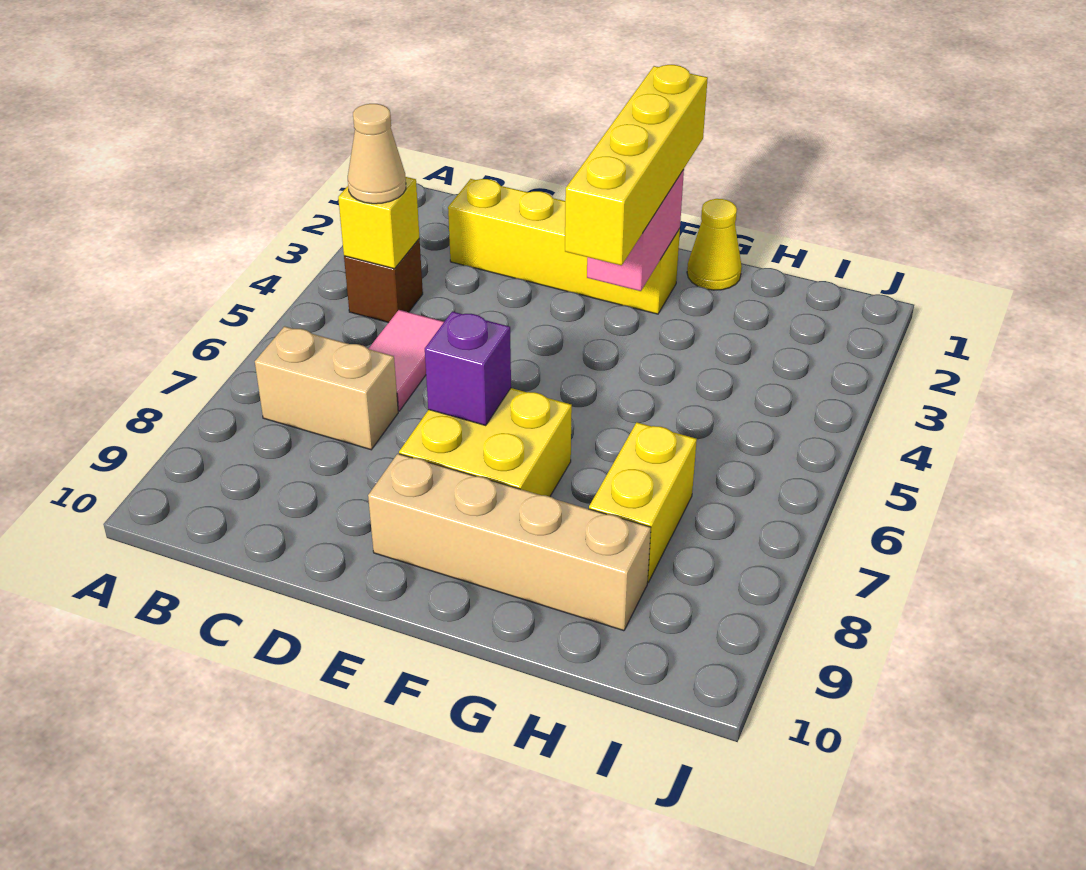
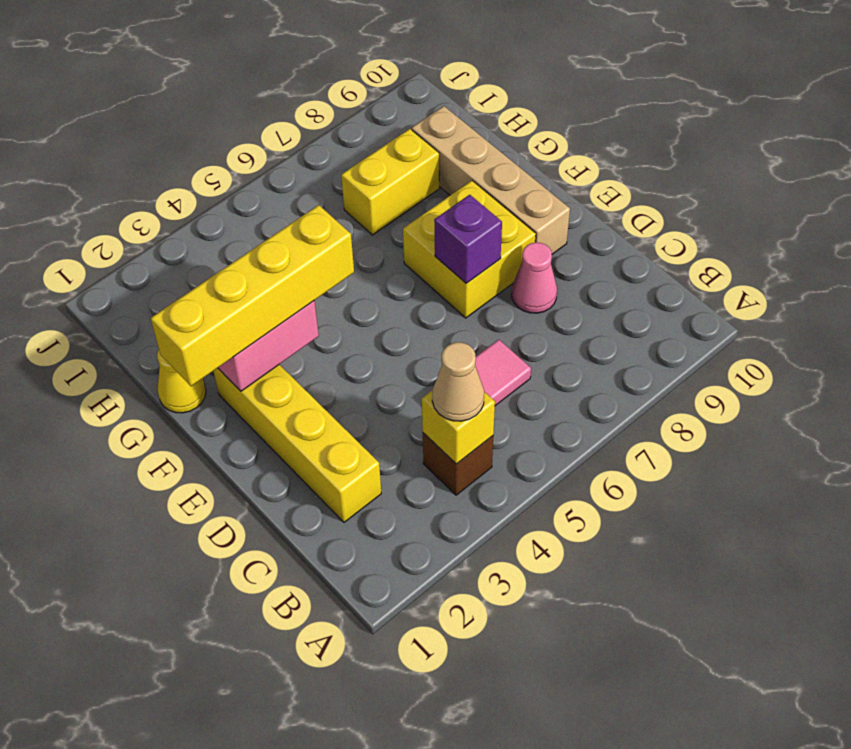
tan 1x2 brick [255,326,398,450] -> none
none -> pink 1x1 cone [512,242,557,313]

